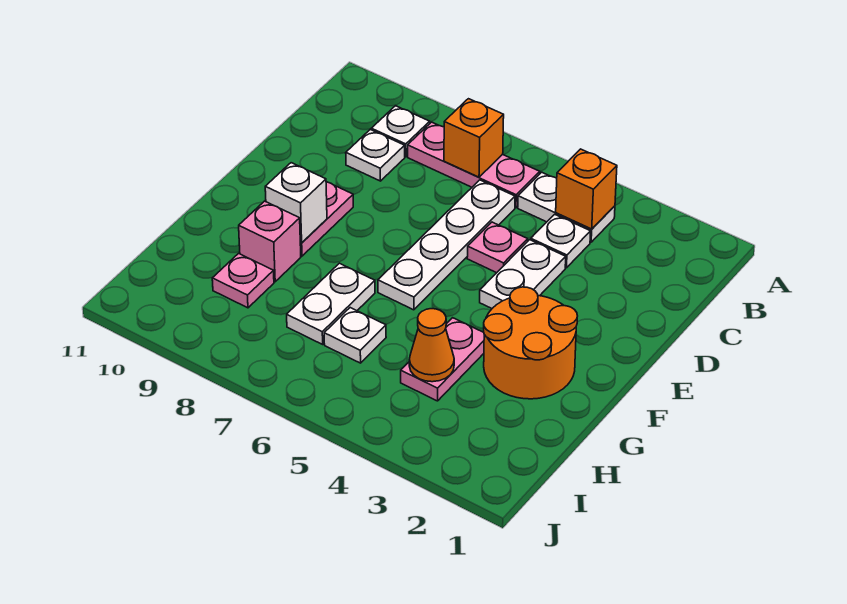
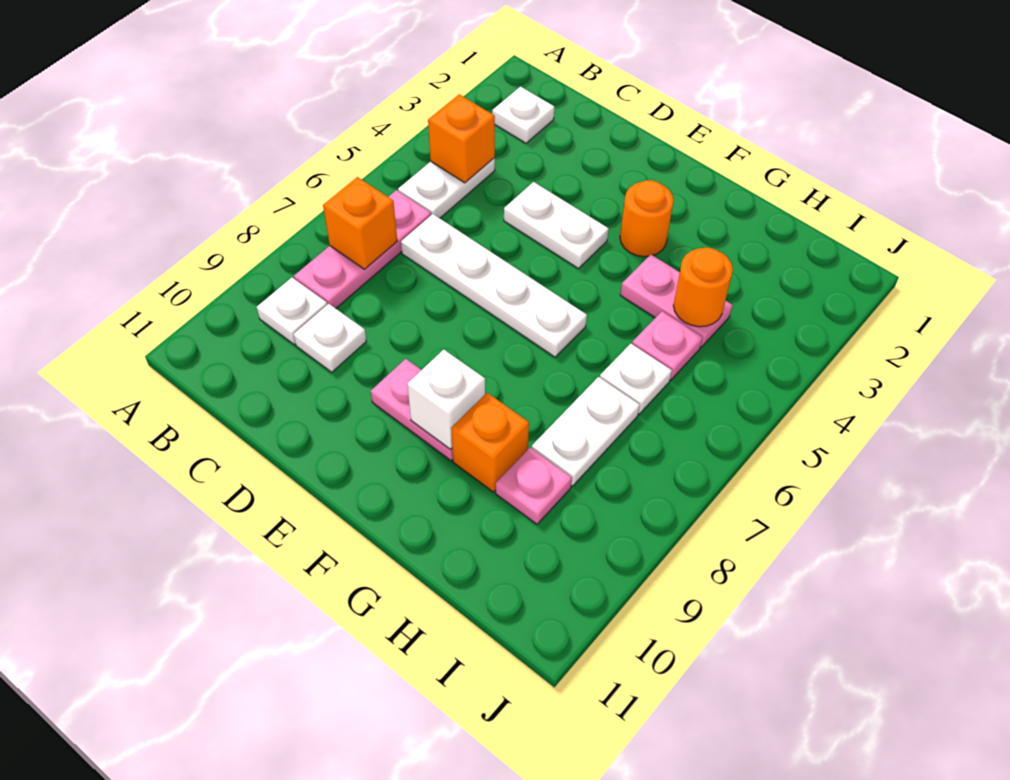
white 1x1 plate [531,214,591,268] -> white 1x1 plate moved to [492,87,554,143]
pink 1x1 plate [467,222,528,273] -> pink 1x1 plate moved to [632,311,703,380]
orange 2x2 round brick [484,287,577,399] -> orange 1x1 round brick [620,180,674,257]
white 1x2 plate [287,263,375,344] -> white 1x2 plate turned to [532,377,640,486]
pink 1x1 brick [239,201,301,282] -> orange 1x1 brick [451,393,529,492]
orange 1x1 cone [409,309,454,382] -> orange 1x1 round brick [673,248,733,327]

